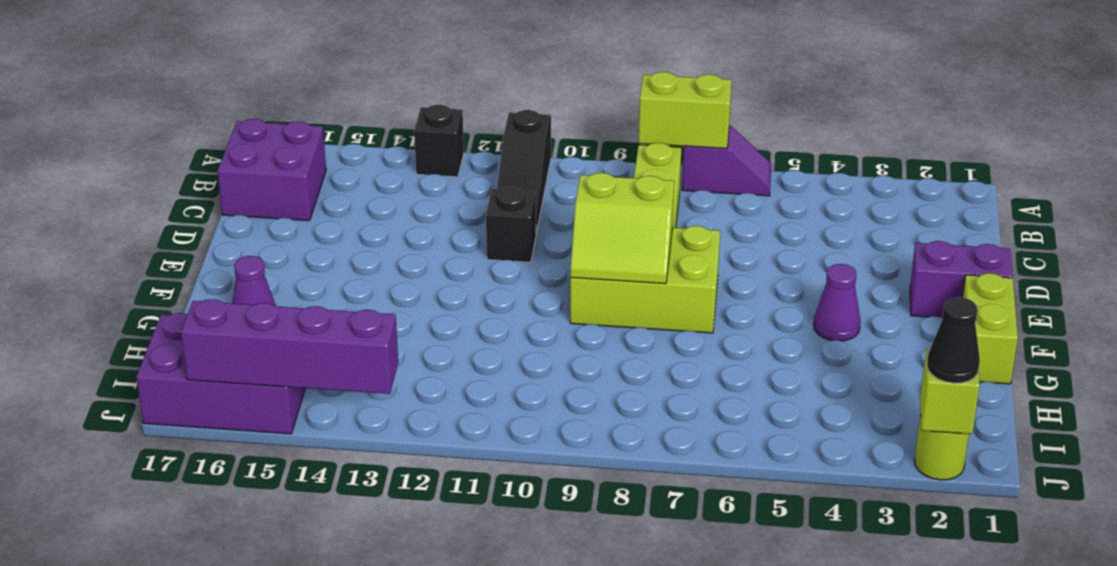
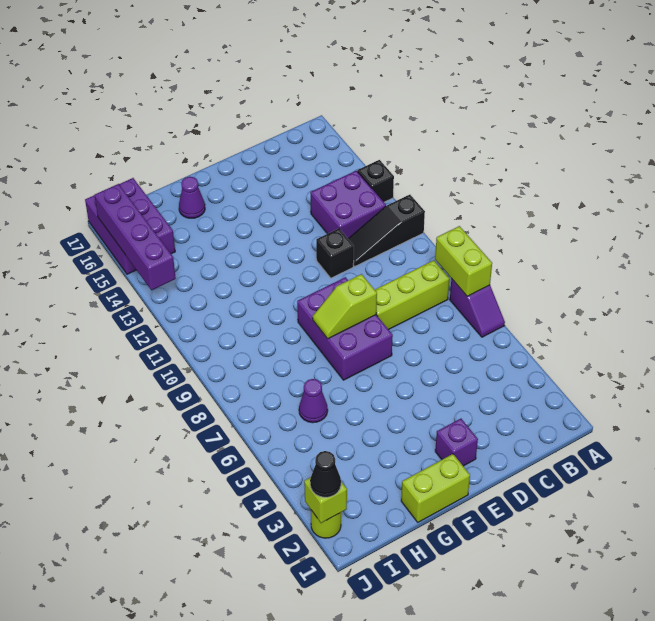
purple 2x2 brick [217,119,326,221] -> purple 2x2 brick moved to [310,171,386,238]
purple 1x2 brick [910,241,1013,318] -> purple 1x1 brick [435,419,478,466]
lime 2x3 brick [570,226,720,333] -> purple 2x3 brick [297,277,393,380]
lime 2x2 slope [570,173,674,284] -> lime 1x2 slope [313,274,377,339]
purple 1x1 cone [814,264,861,341] -> purple 1x1 cone moved to [299,379,328,423]

